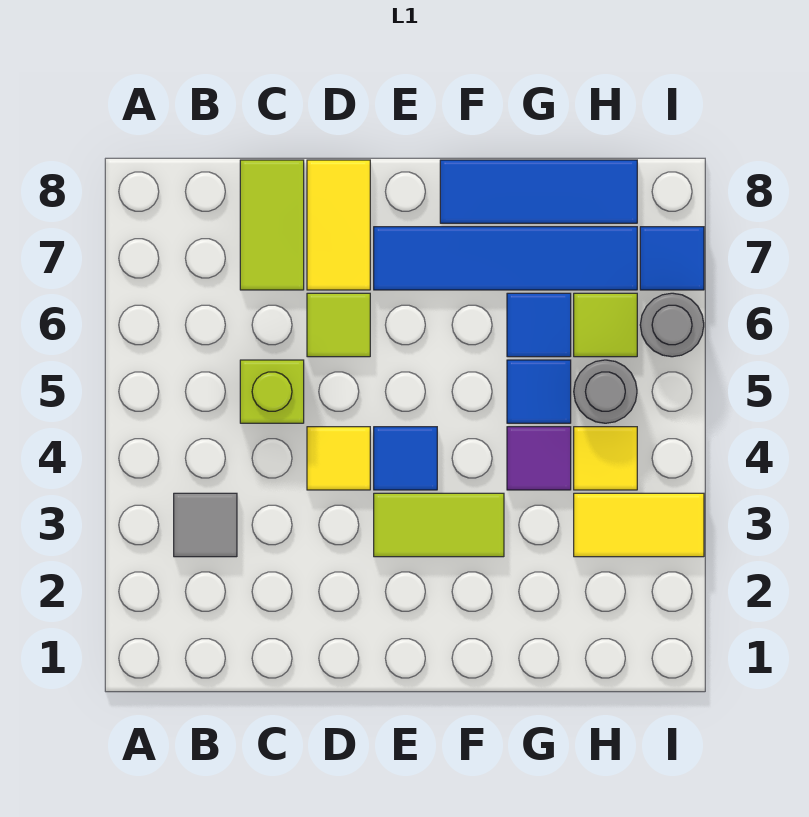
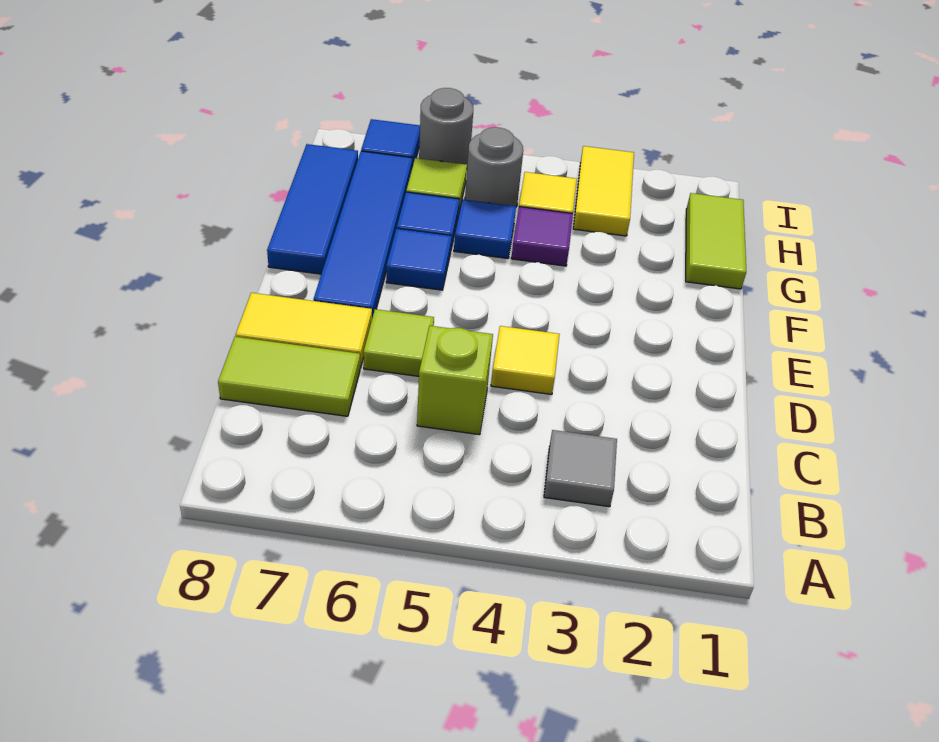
lime 1x2 tile [374,493,504,557] -> lime 1x2 tile moved to [686,193,746,289]
blue 1x1 tile [374,427,437,490] -> blue 1x1 tile moved to [386,229,452,290]

